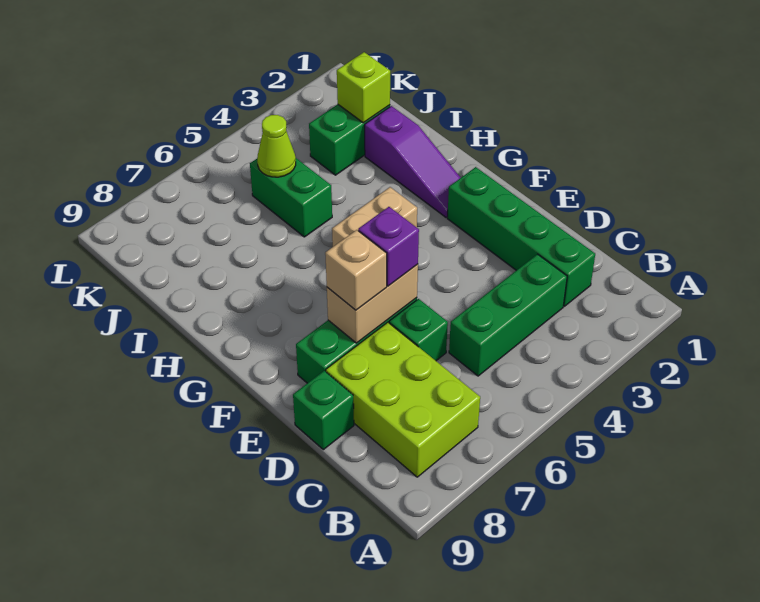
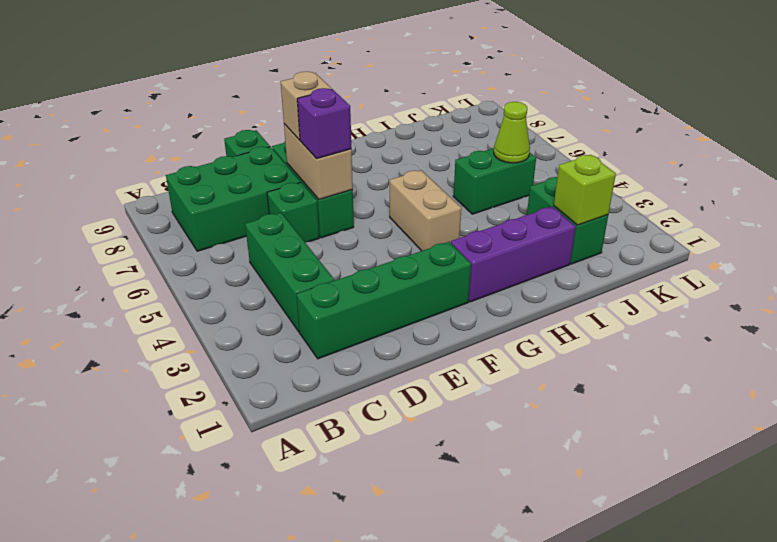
lime 2x3 brick [326,322,480,477] -> green 2x3 brick [166,147,300,251]
purple 1x3 slope [365,106,461,217] -> purple 1x3 brick [451,207,576,302]

